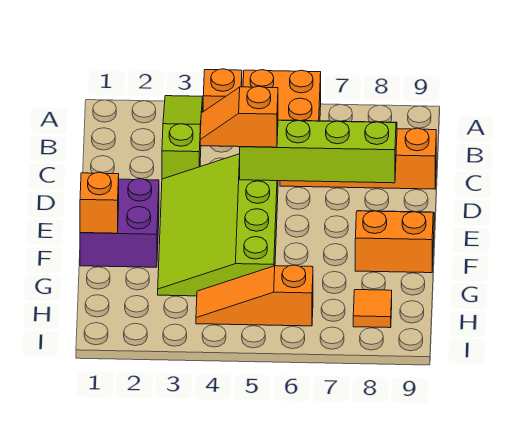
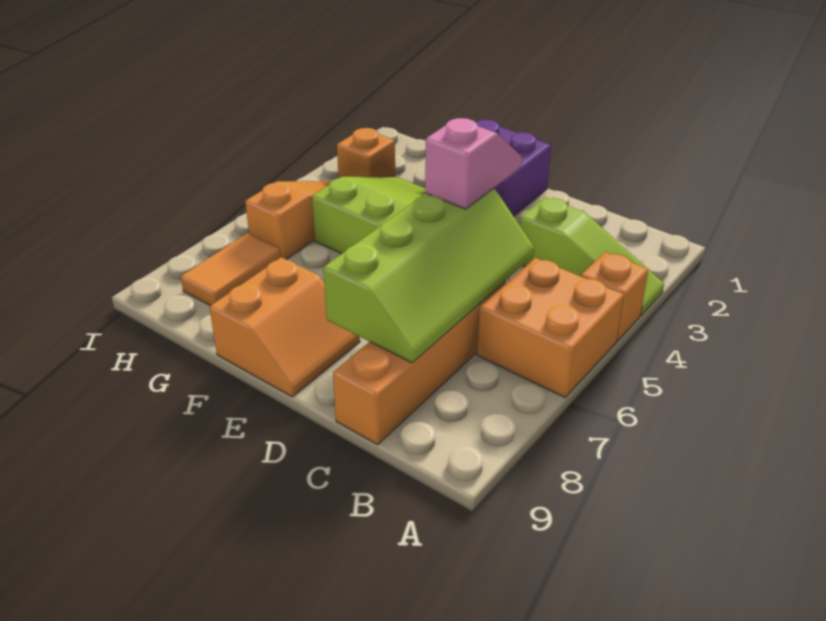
orange 1x2 slope [200,86,278,147] -> pink 1x2 slope [425,118,522,209]
orange 1x1 brick [80,172,119,233] -> orange 1x1 brick moved to [337,128,395,178]
orange 1x1 tile [353,290,392,328] -> orange 1x2 tile [181,233,281,306]

